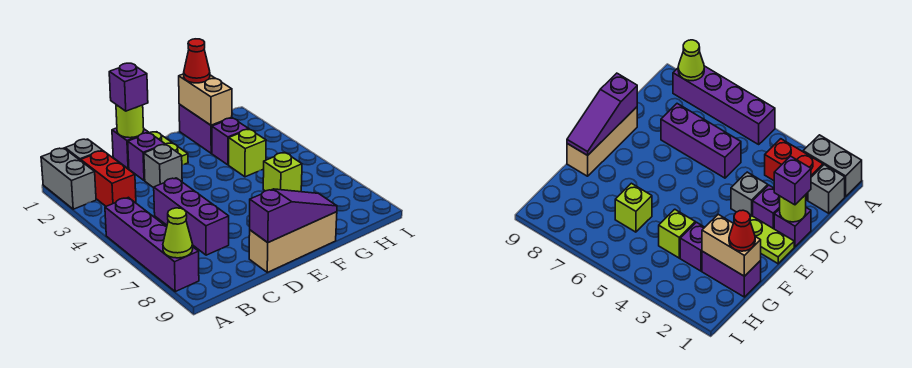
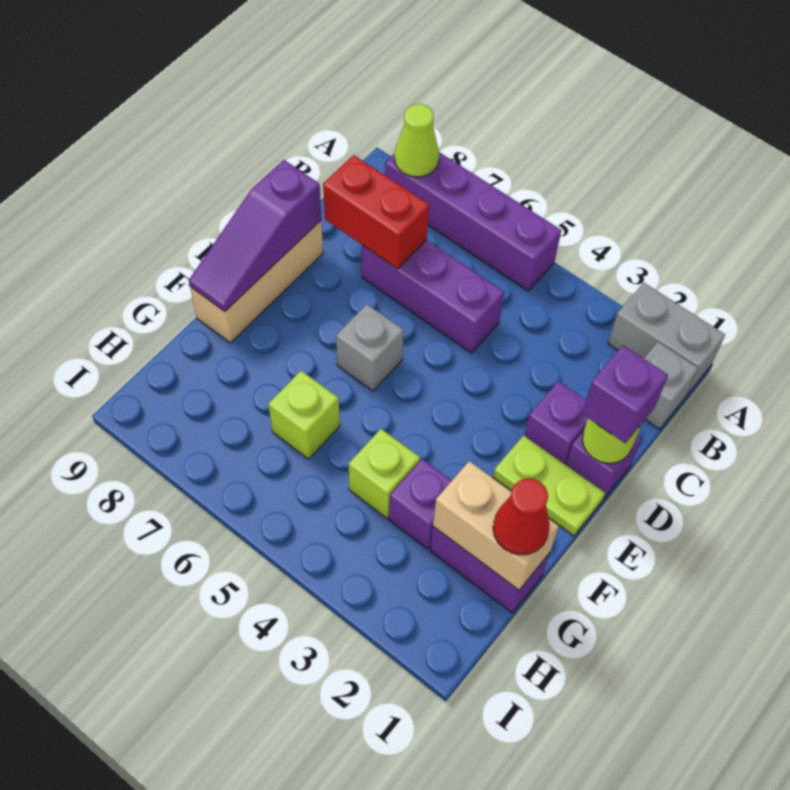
red 1x2 brick [81,151,136,206] -> red 1x2 brick moved to [323,155,429,269]
grey 1x1 brick [144,144,182,188] -> grey 1x1 brick moved to [336,304,404,391]

